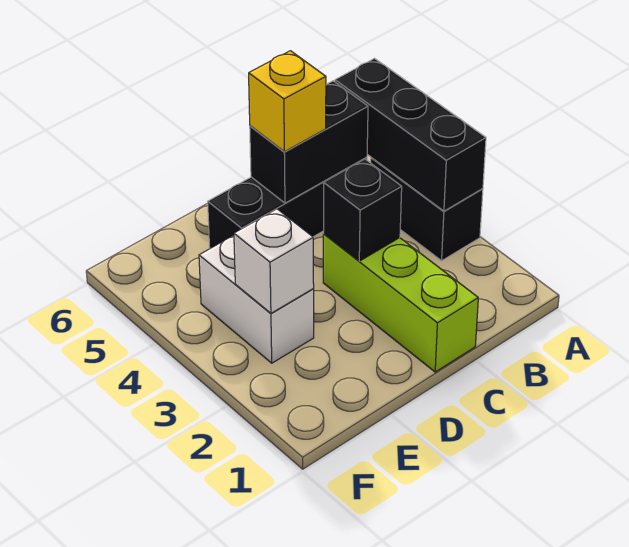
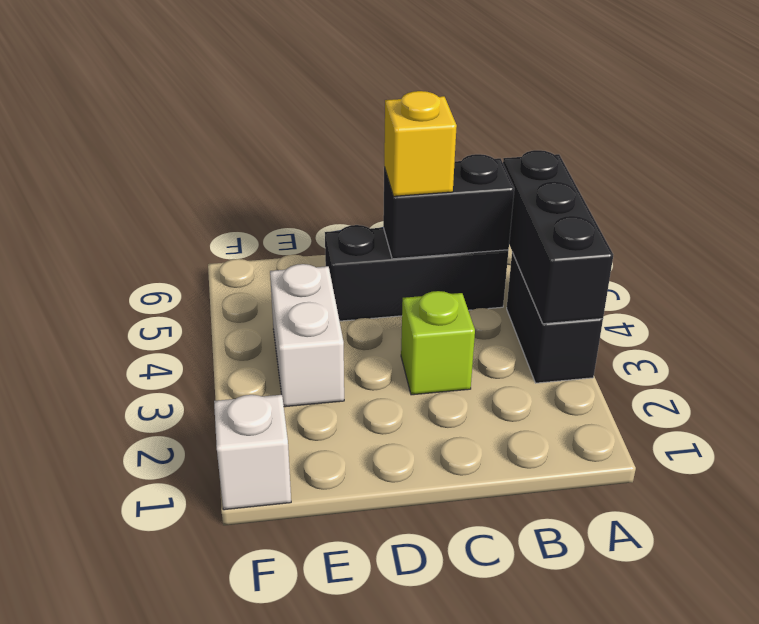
lime 1x3 brick [323,234,478,372] -> lime 1x1 brick [401,291,475,395]
black 1x1 brick [323,159,402,261] -> none
white 1x1 brick [234,209,314,313] -> white 1x1 brick moved to [214,395,291,510]

